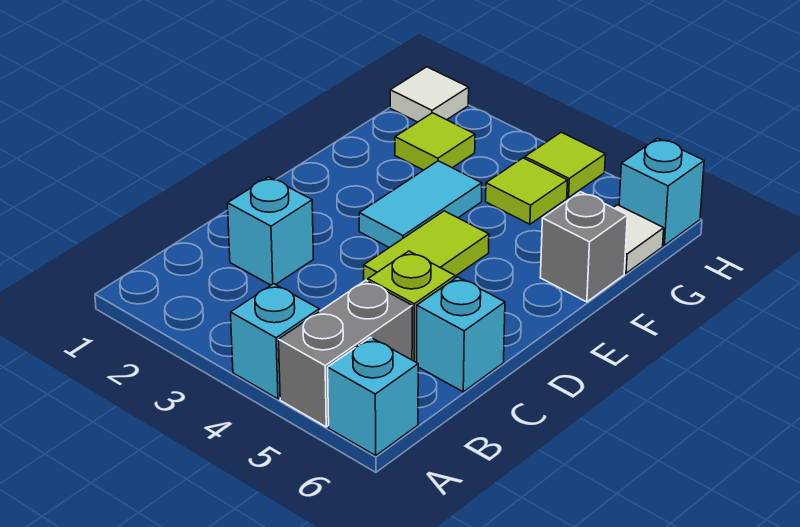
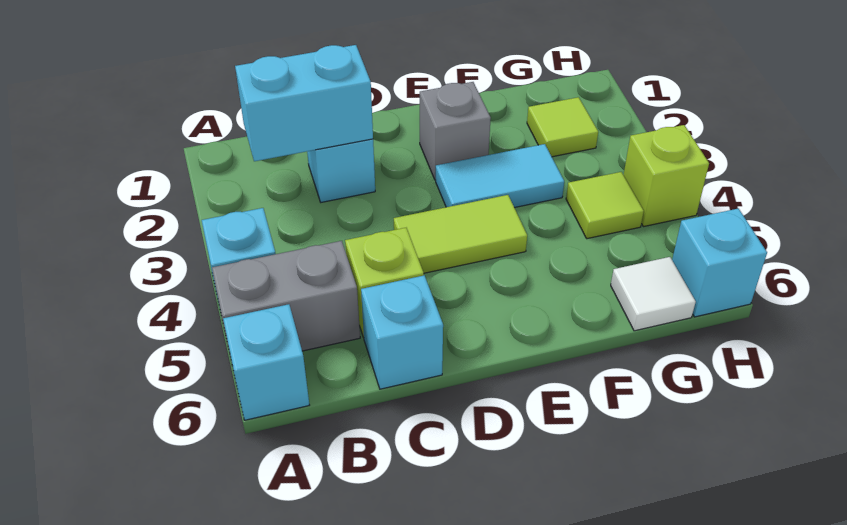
none -> cyan 1x2 brick [235,45,373,161]
grey 1x1 brick [540,192,627,302] -> grey 1x1 brick moved to [420,82,491,180]
white 1x1 tile [390,67,469,122] -> none
lime 1x1 tile [525,132,605,198] -> lime 1x1 brick [624,125,709,227]

